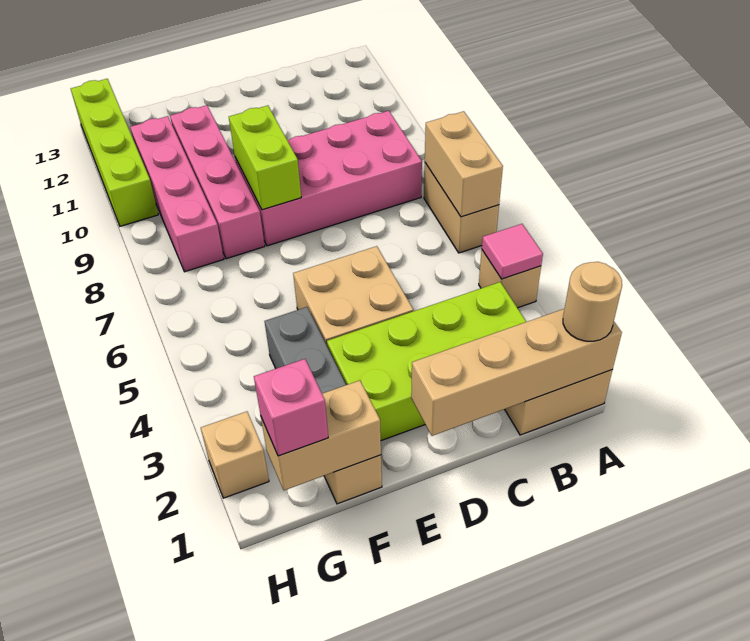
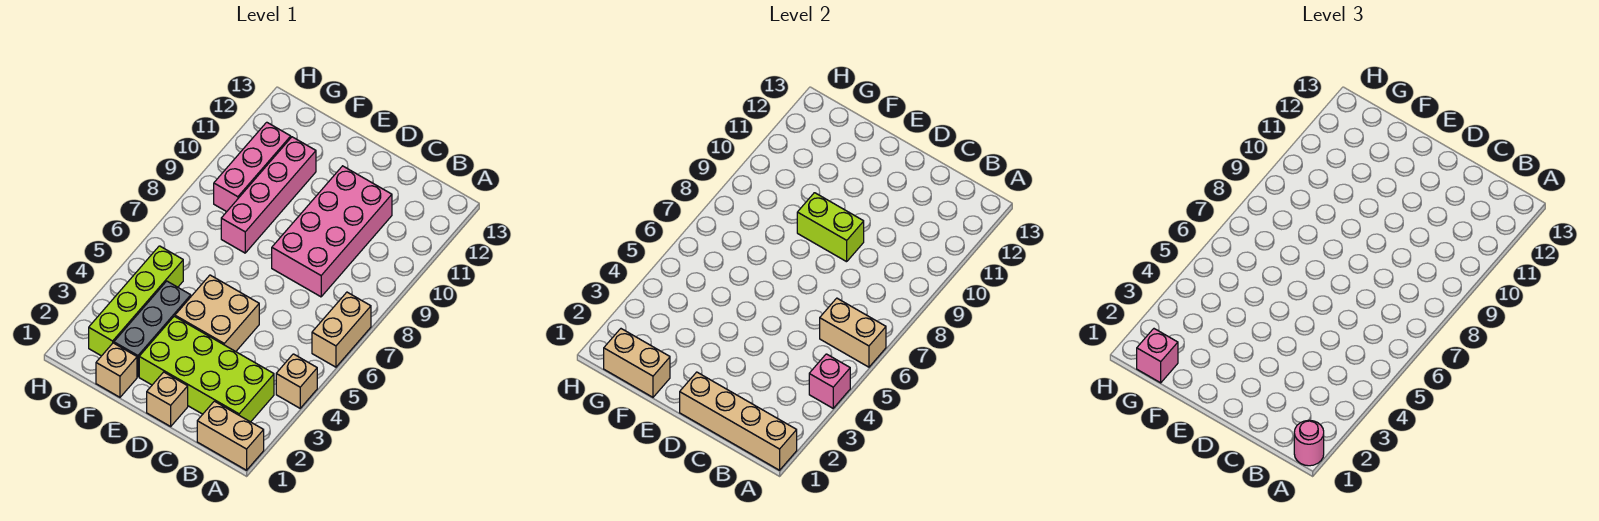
tan 1x1 round brick [563,262,622,341] -> pink 1x1 round brick [1294,420,1324,466]
pink 1x1 tile [482,224,543,279] -> pink 1x1 brick [809,354,850,408]
tan 1x2 brick [425,111,503,217] -> tan 1x2 brick turned to [820,298,886,367]
pink 2x4 brick [235,111,422,246] -> pink 2x4 brick turned to [272,166,392,297]
lime 1x2 brick [229,106,301,210] -> lime 1x2 brick turned to [797,193,864,262]
pink 1x4 brick [130,116,224,272] -> pink 1x3 brick [214,122,291,212]
tan 1x1 brick [201,412,269,498] -> tan 1x1 brick moved to [147,372,188,426]
lime 1x4 brick [71,79,158,226] -> lime 1x4 brick moved to [89,246,183,356]

